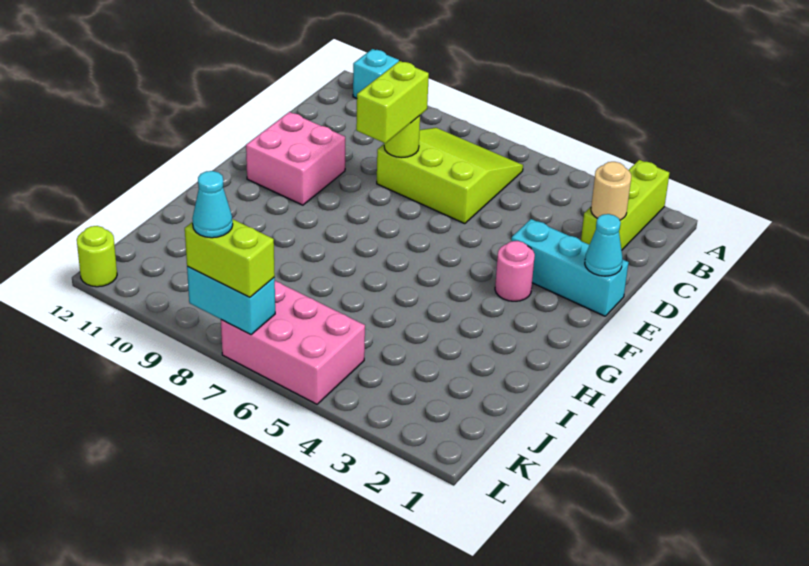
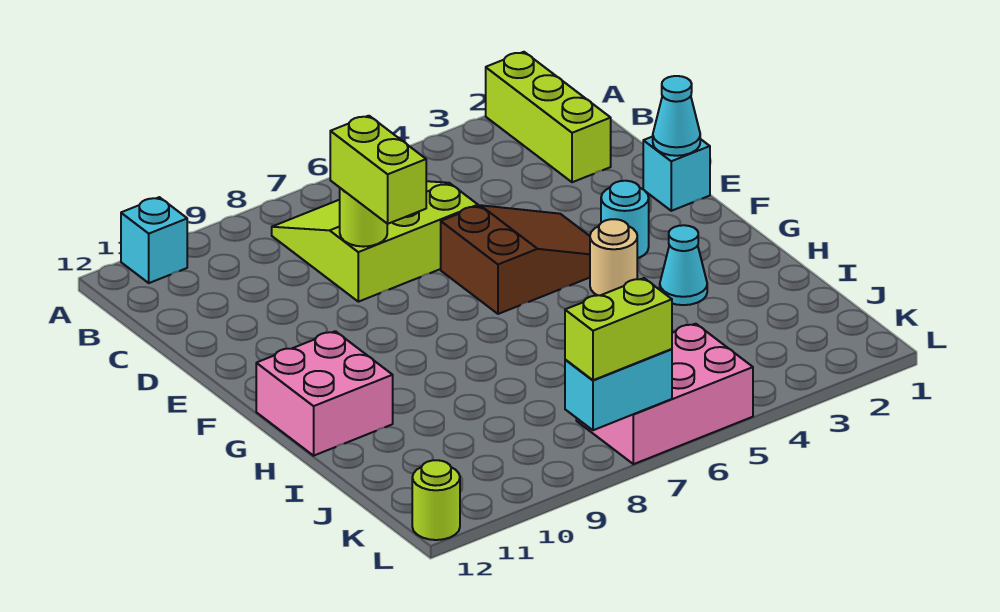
tan 1x1 round brick [591,162,631,220] -> tan 1x1 round brick moved to [590,219,637,296]
cyan 1x3 brick [511,219,629,316] -> cyan 1x1 brick [643,137,710,211]
none -> brown 2x3 slope [441,205,590,314]
pink 2x2 brick [246,112,345,205] -> pink 2x2 brick moved to [256,331,393,456]
pink 1x1 round brick [495,241,535,301] -> cyan 1x1 round brick [601,181,649,258]
cyan 1x1 cone [192,171,233,238] -> cyan 1x1 cone moved to [660,225,707,305]

